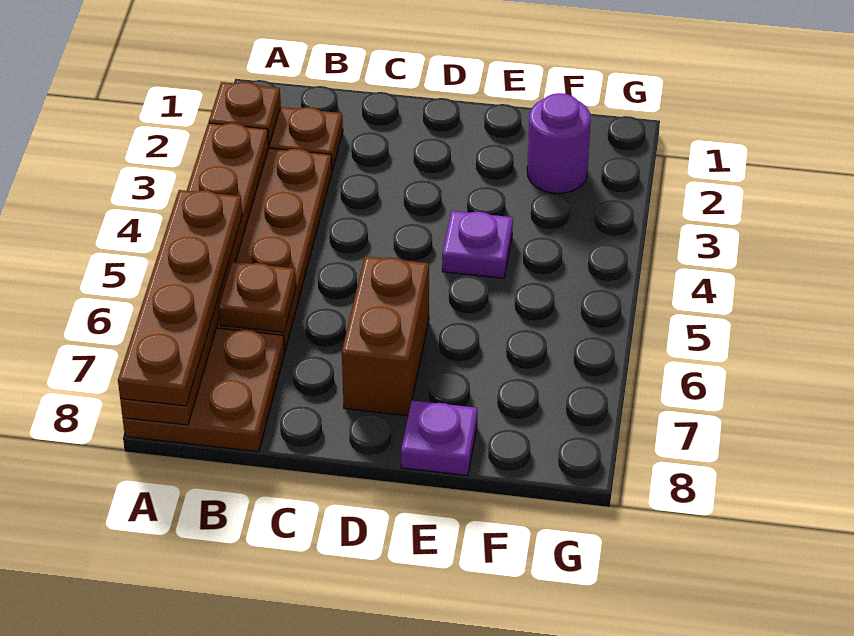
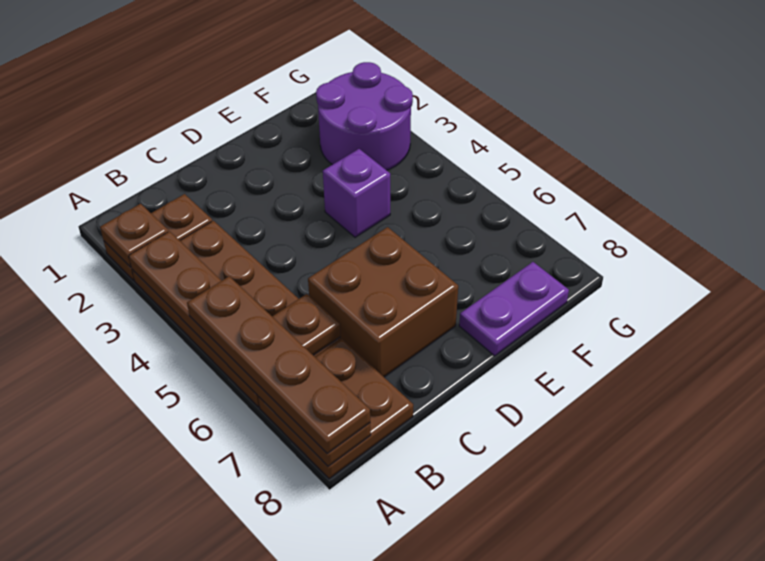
brown 1x2 brick [342,257,429,416] -> brown 2x2 brick [308,227,458,377]
purple 1x1 plate [442,211,513,278] -> purple 1x1 brick [323,149,390,237]
purple 1x1 plate [401,400,477,476] -> purple 1x2 plate [459,262,569,356]
purple 1x1 round brick [527,93,591,193] -> purple 2x2 round brick [316,62,413,170]

